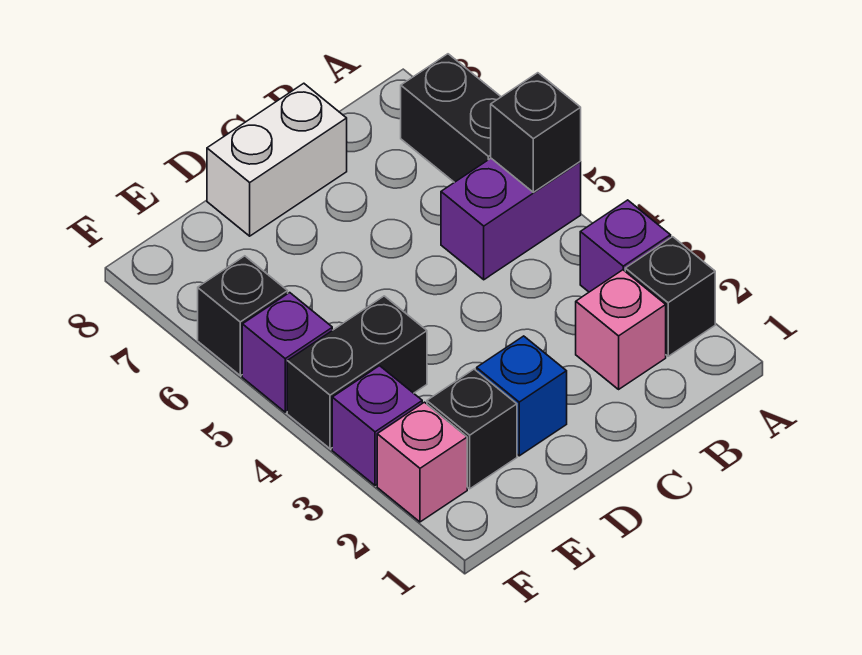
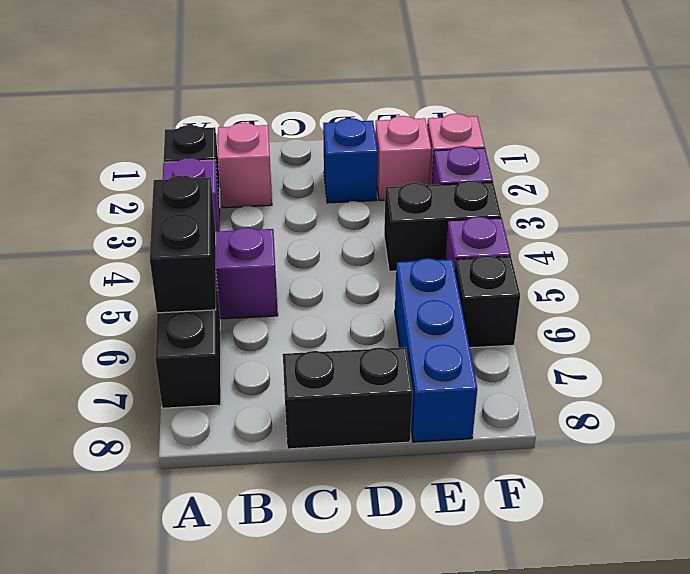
black 1x1 brick [491,73,581,192] -> black 1x2 brick [150,175,216,313]
white 1x2 brick [207,83,347,236] -> black 1x2 brick [283,347,413,449]
black 1x1 brick [427,369,517,489] -> pink 1x1 brick [375,116,431,200]
none -> blue 1x3 brick [395,258,477,442]

